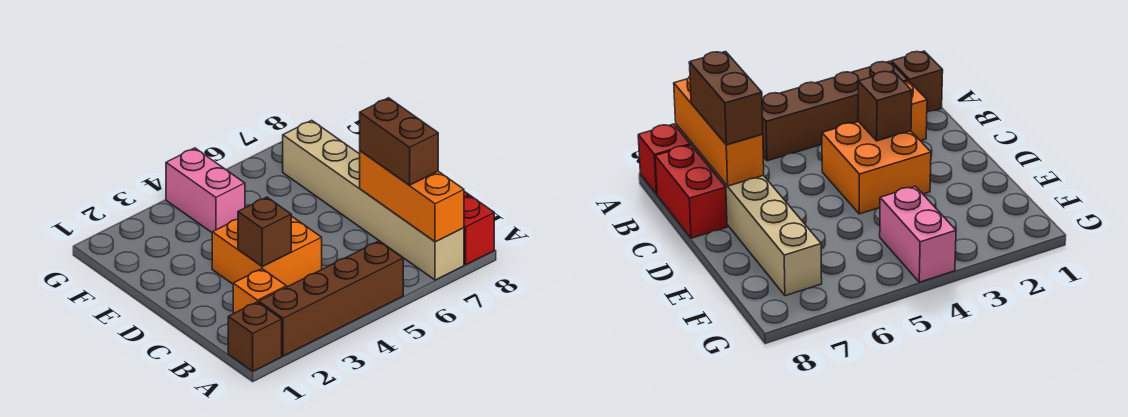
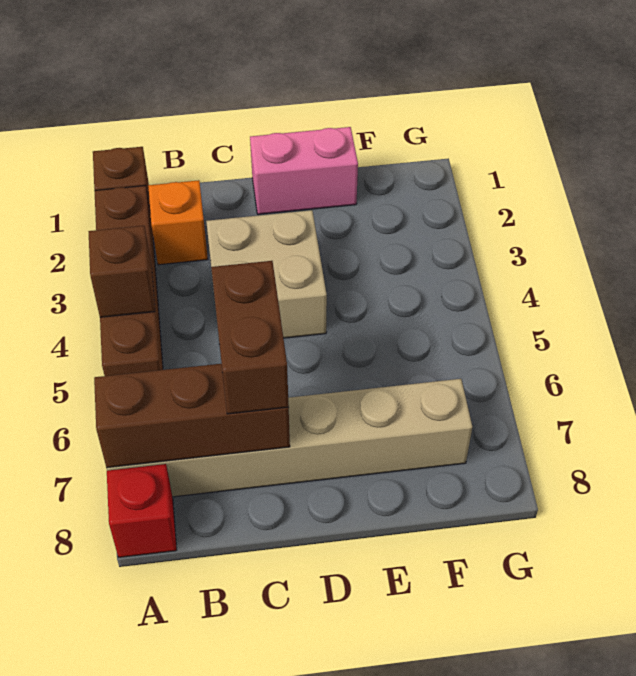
orange 1x3 brick [360,151,464,242] -> brown 1x3 brick [94,364,290,468]
brown 1x2 brick [360,98,438,185] -> brown 1x2 brick turned to [211,261,289,414]
red 1x2 brick [655,145,727,238] -> none
orange 2x2 brick [212,216,322,287] -> tan 2x2 brick [206,210,327,338]
brown 1x1 brick [238,197,291,266] -> brown 1x1 brick moved to [89,226,155,317]
pink 1x2 brick [166,148,245,232] -> pink 1x2 brick moved to [250,127,358,214]

